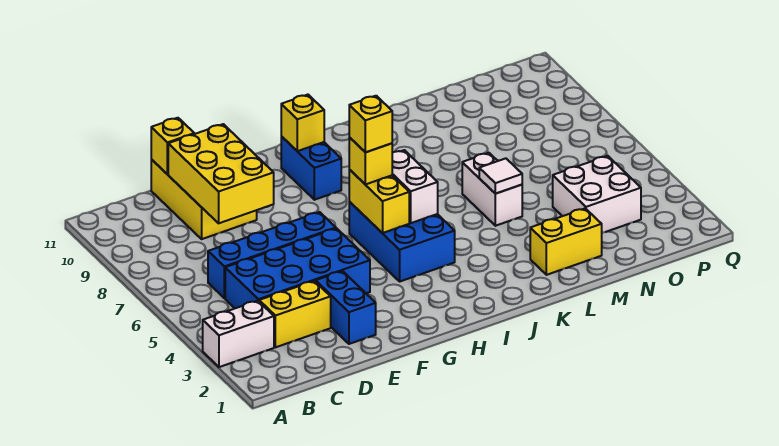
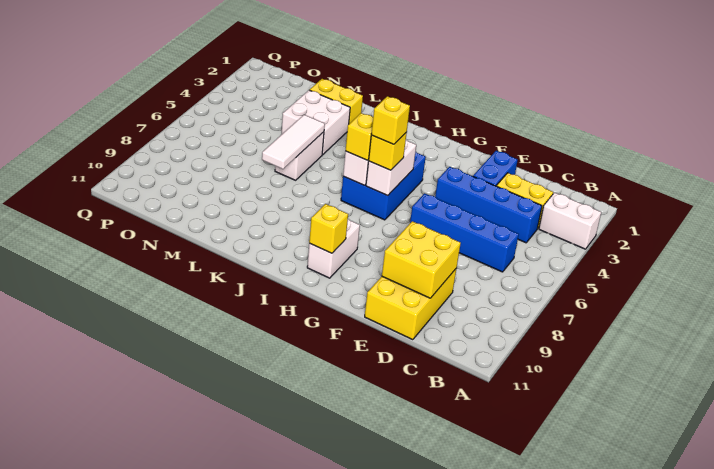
blue 2x4 brick [225,228,370,308] -> blue 1x4 brick [435,167,542,243]
yellow 2x3 brick [168,124,274,223] -> yellow 2x2 brick [382,221,461,298]
yellow 1x1 brick [151,118,194,174] -> yellow 1x1 brick moved to [346,113,373,160]
yellow 1x2 brick [349,170,409,233] -> white 1x2 brick [366,140,416,196]
blue 1x2 brick [281,136,341,200] -> white 1x2 brick [307,219,360,278]
white 1x1 tile [479,158,522,194] -> white 1x3 tile [262,115,325,169]
white 2x2 brick [553,156,641,233] -> white 2x2 brick moved to [282,90,350,155]

